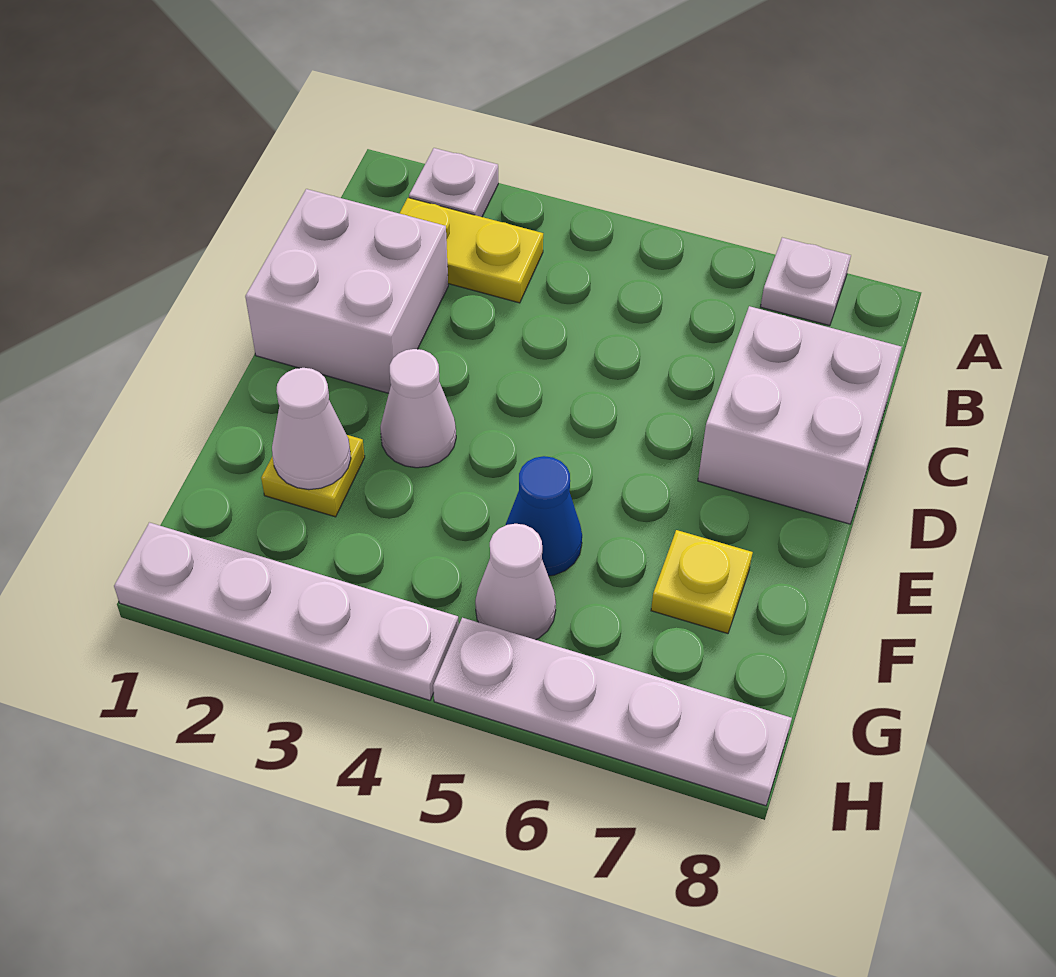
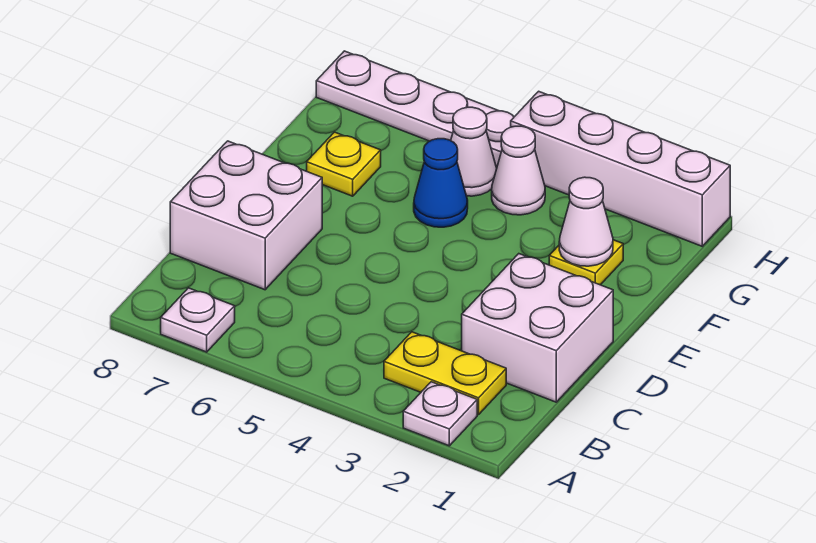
white 1x1 cone [380,349,456,468] -> white 1x1 cone moved to [492,126,545,215]
white 1x4 plate [114,522,459,700] -> white 1x4 brick [511,91,730,246]

